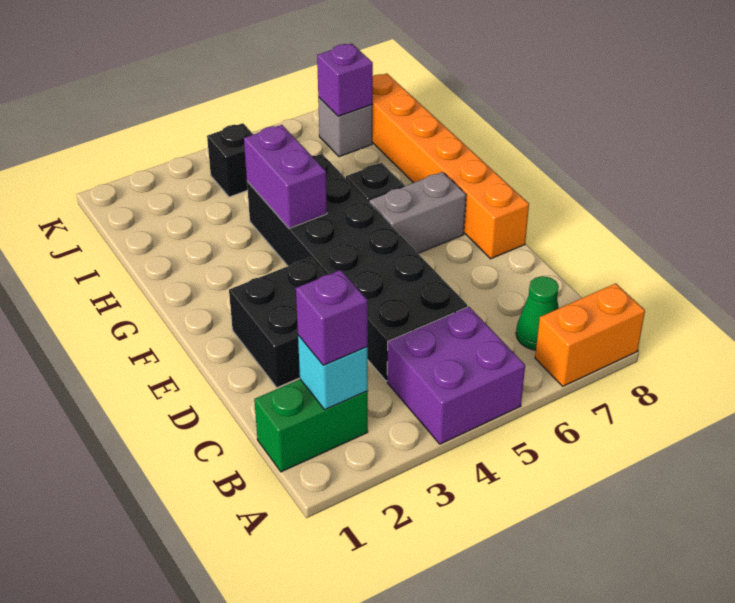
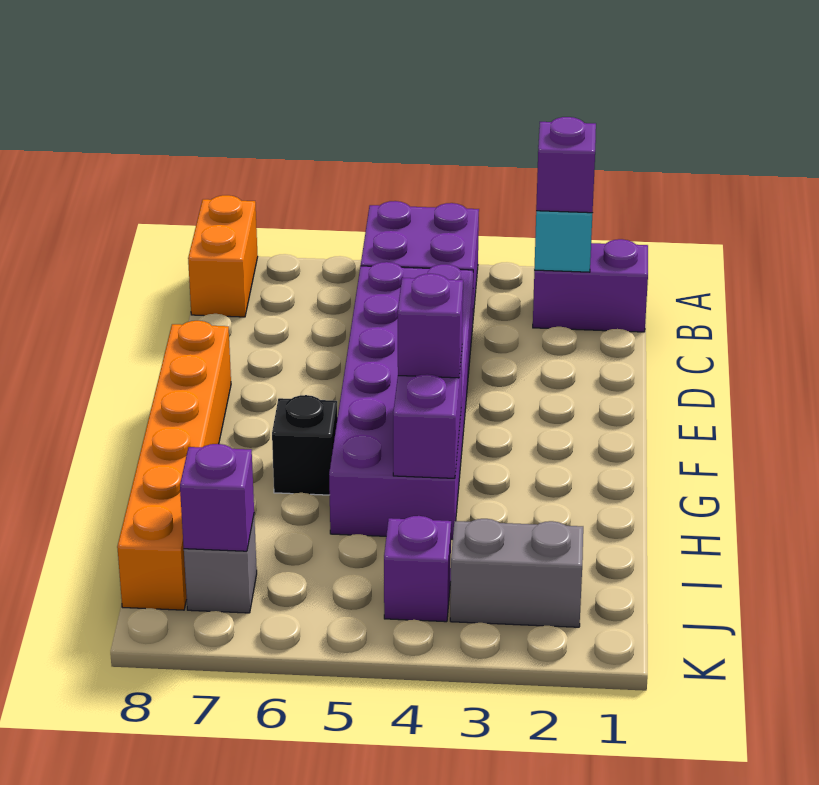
orange 1x2 brick [535,283,645,386] -> orange 1x2 brick turned to [188,195,258,317]
green 1x2 brick [254,379,368,472] -> purple 1x2 brick [533,239,648,332]
green 1x1 cone [516,276,559,350] -> none
black 2x6 brick [247,154,468,381] -> purple 2x6 brick [329,262,473,539]
black 2x2 brick [229,257,326,388] -> none
grey 1x2 brick [369,172,466,253] -> grey 1x2 brick moved to [450,519,583,627]
none -> purple 1x1 brick [398,274,463,378]
black 1x1 brick [207,123,253,197] -> purple 1x1 brick [384,516,451,622]

